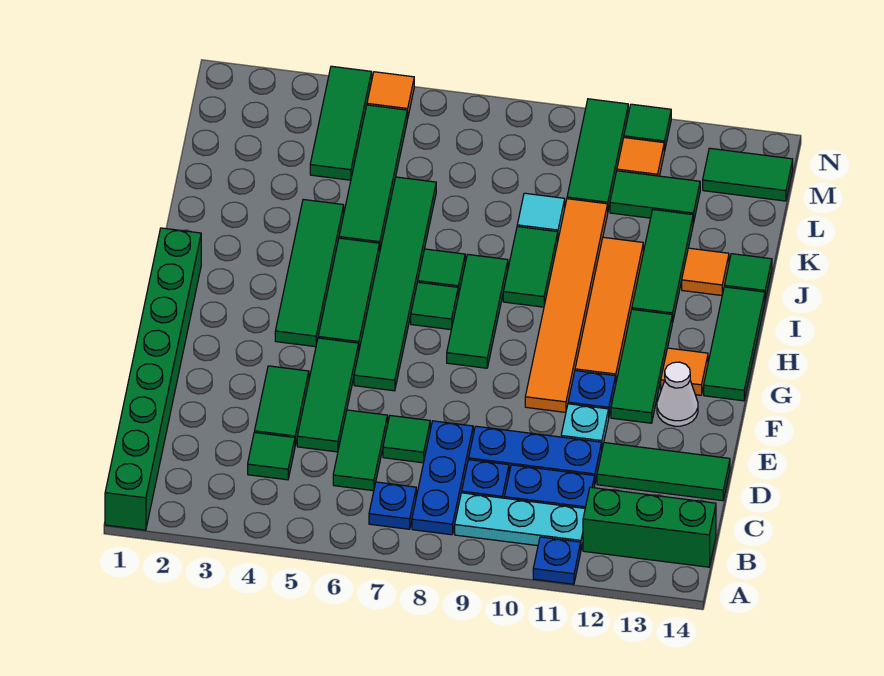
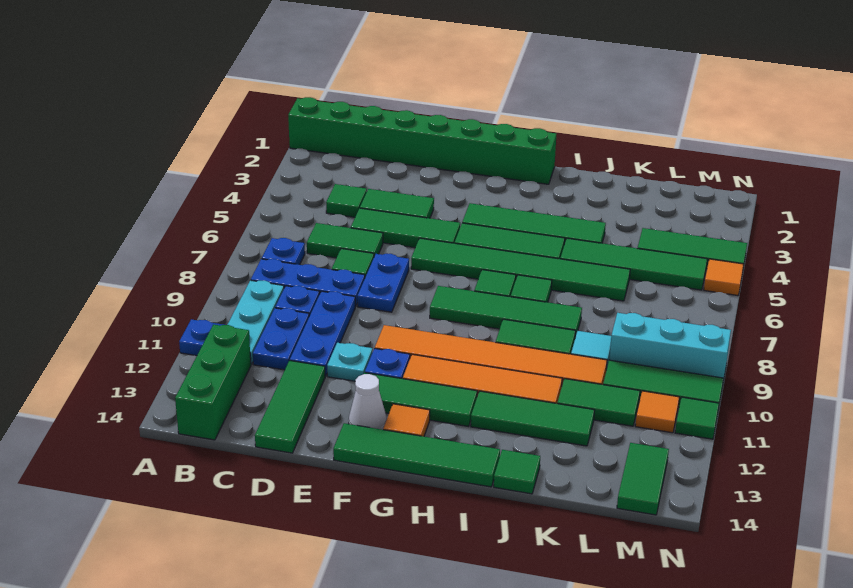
none -> blue 1x2 plate [357,254,409,312]
green 1x3 tile [447,254,508,368] -> green 1x4 tile [430,286,582,337]
green 1x3 tile [704,287,765,401] -> green 1x4 tile [333,423,500,487]
orange 1x1 tile [682,248,729,295] -> none
none -> cyan 1x3 brick [609,313,731,380]
green 1x2 tile [610,171,700,223] -> green 1x2 tile turned to [557,379,640,426]

